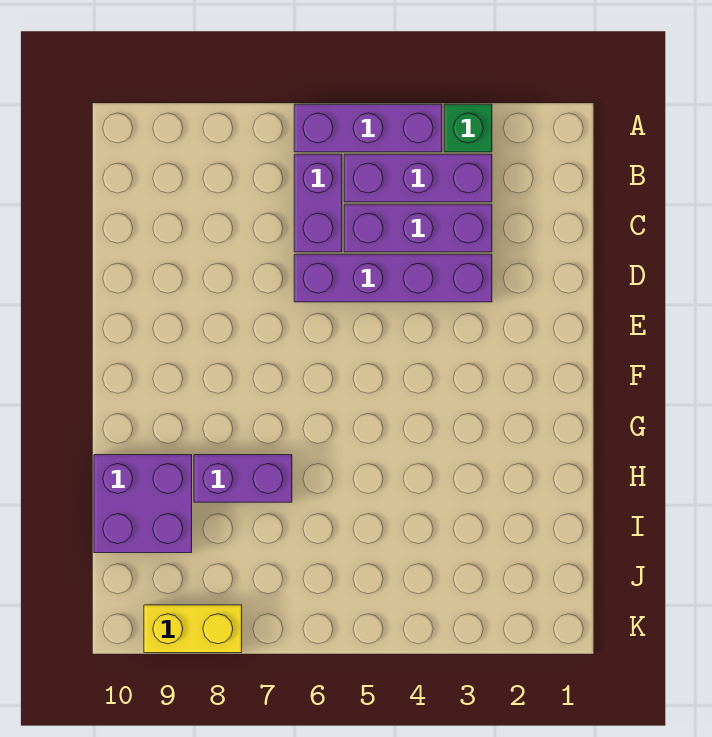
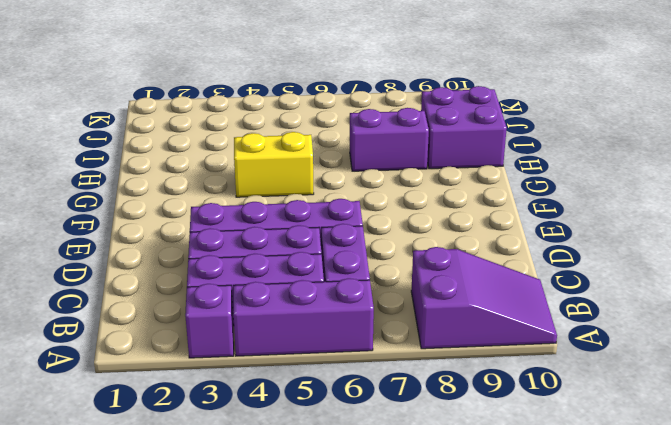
green 1x1 brick [444,104,492,152] -> purple 1x1 brick [185,284,234,358]
none -> purple 2x3 slope [411,247,557,349]
yellow 1x2 brick [144,605,242,653] -> yellow 1x2 brick moved to [234,132,314,197]

